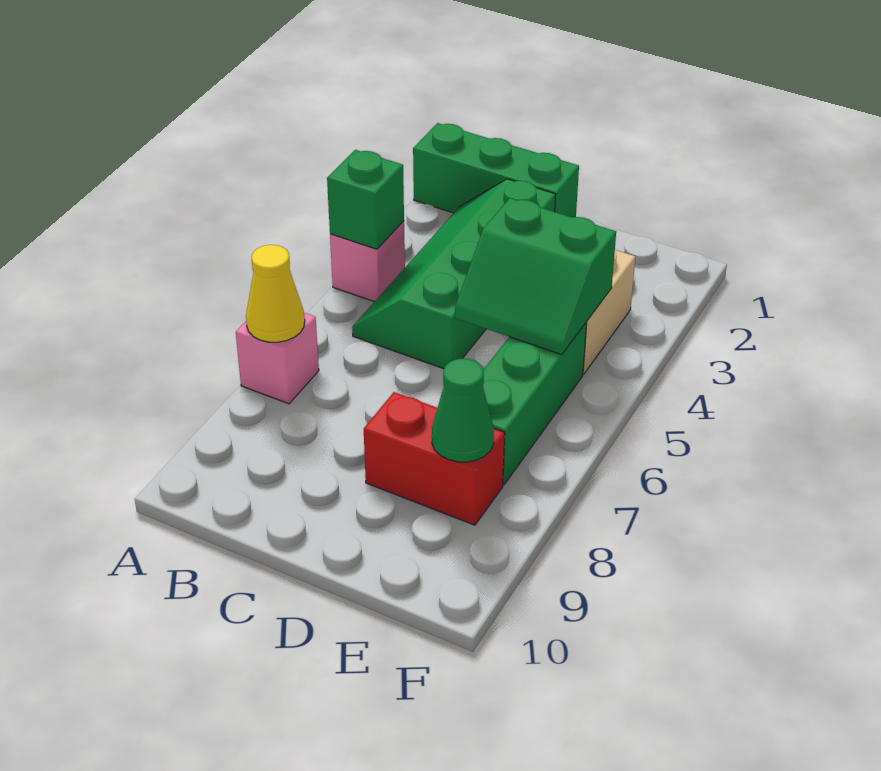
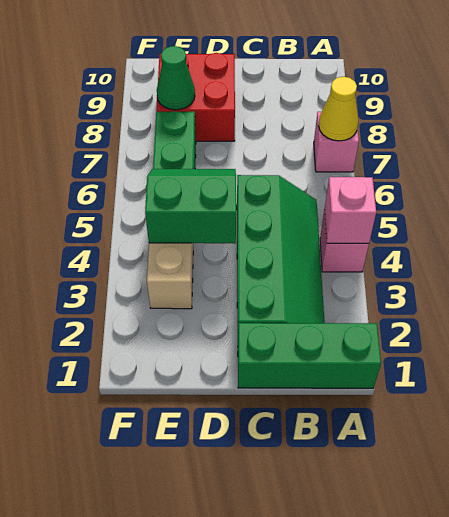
green 1x1 brick [327,150,404,249] -> pink 1x1 brick [324,177,376,243]
red 1x2 brick [364,392,505,525] -> red 2x2 brick [156,53,235,141]

